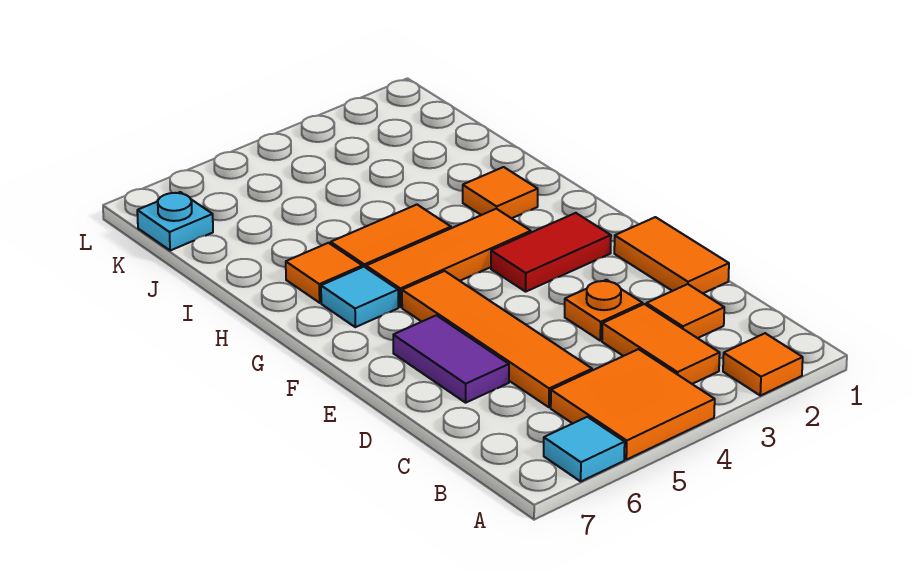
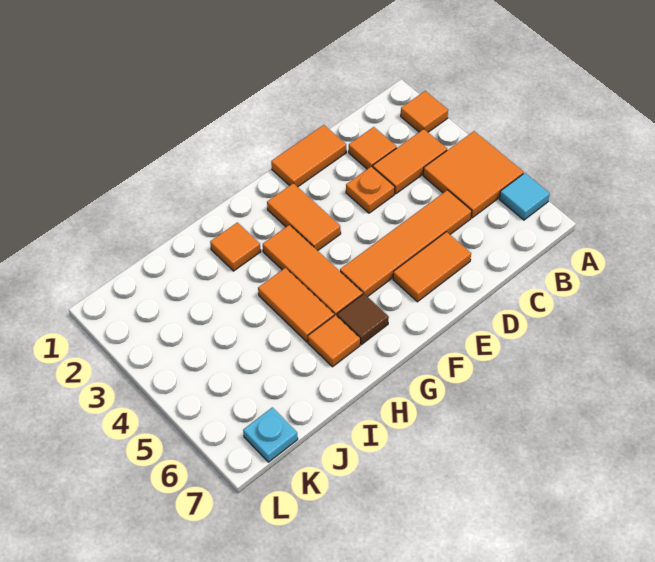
purple 1x2 tile [393,315,509,403] -> orange 1x2 tile [393,232,471,302]
red 1x2 tile [491,213,611,292] -> orange 1x2 tile [267,183,341,251]
cyan 1x1 tile [321,267,398,327] -> brown 1x1 tile [337,294,389,345]

